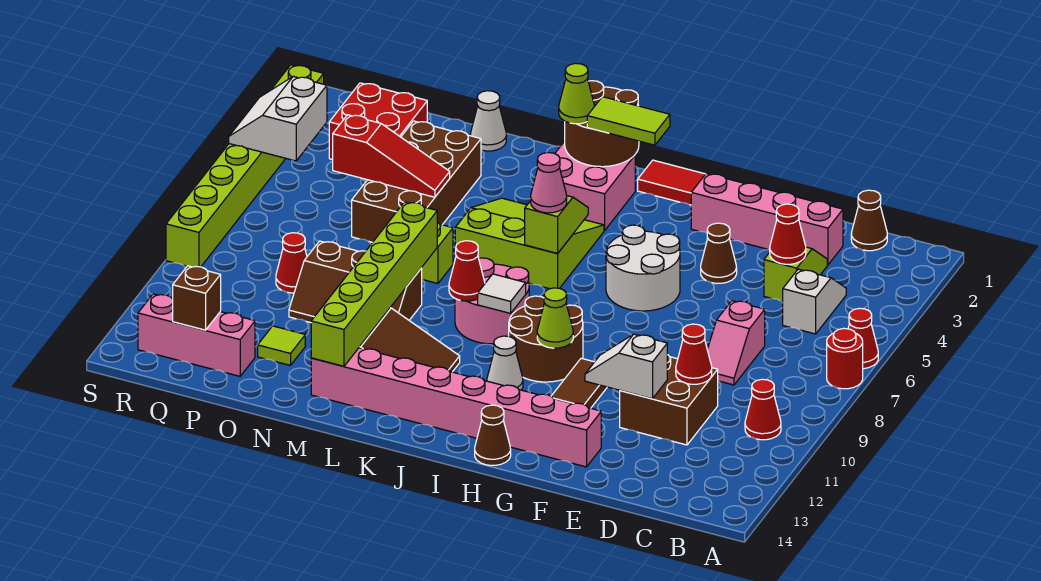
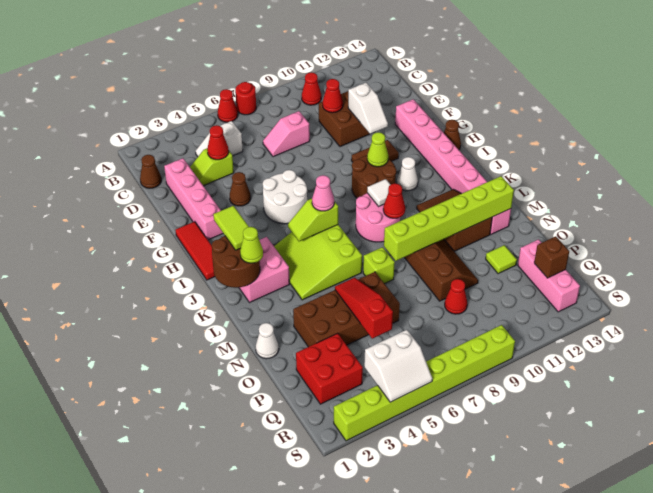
pink 1x2 slope [707,301,765,385] -> pink 1x2 slope turned to [263,111,310,157]

